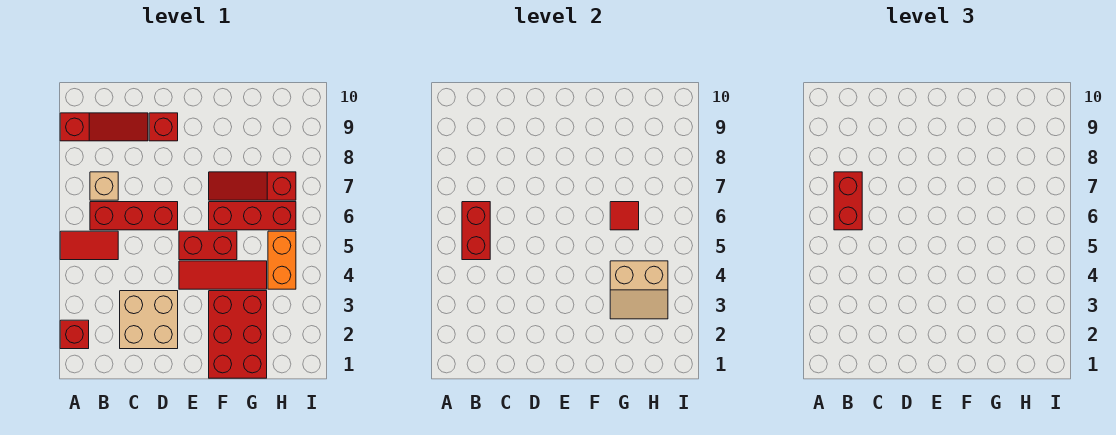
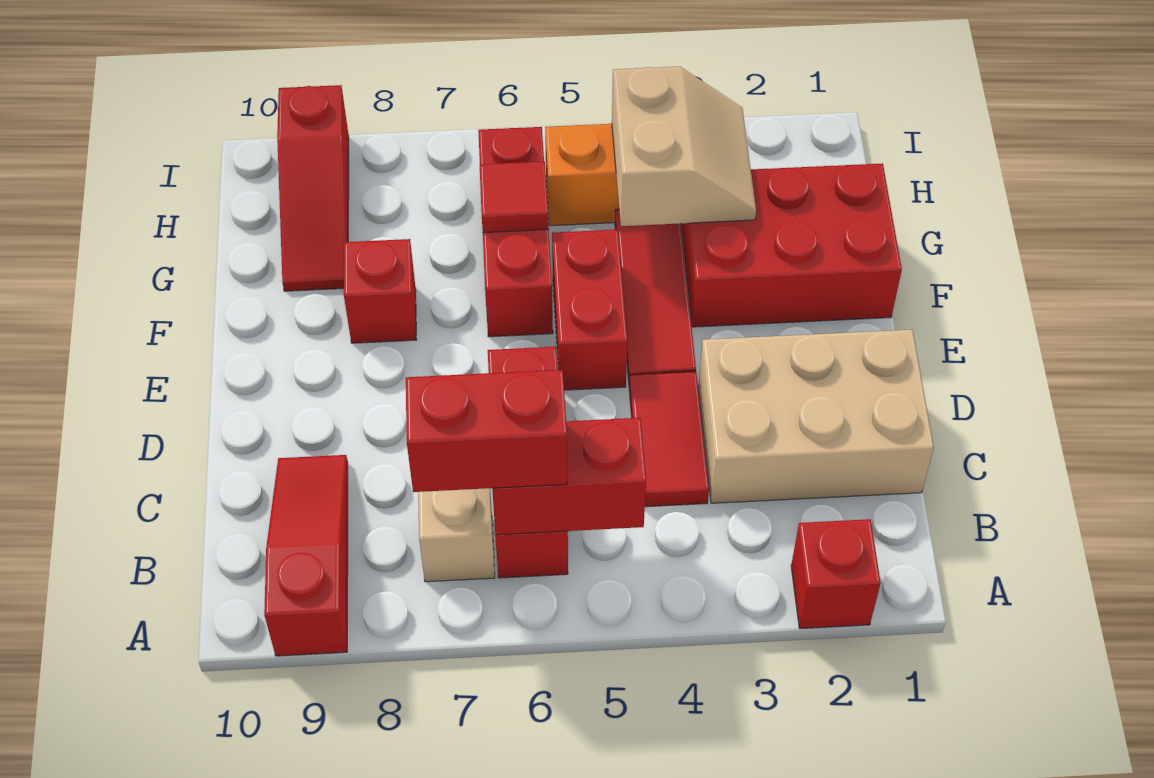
red 1x2 tile [60,231,118,260] -> red 1x2 tile moved to [629,372,709,507]
tan 2x2 brick [120,291,178,349] -> tan 2x3 brick [698,330,934,503]
red 1x1 brick [149,113,178,141] -> red 1x1 brick moved to [344,239,417,343]
red 1x3 slope [209,172,296,200] -> red 1x3 slope moved to [277,85,349,291]

